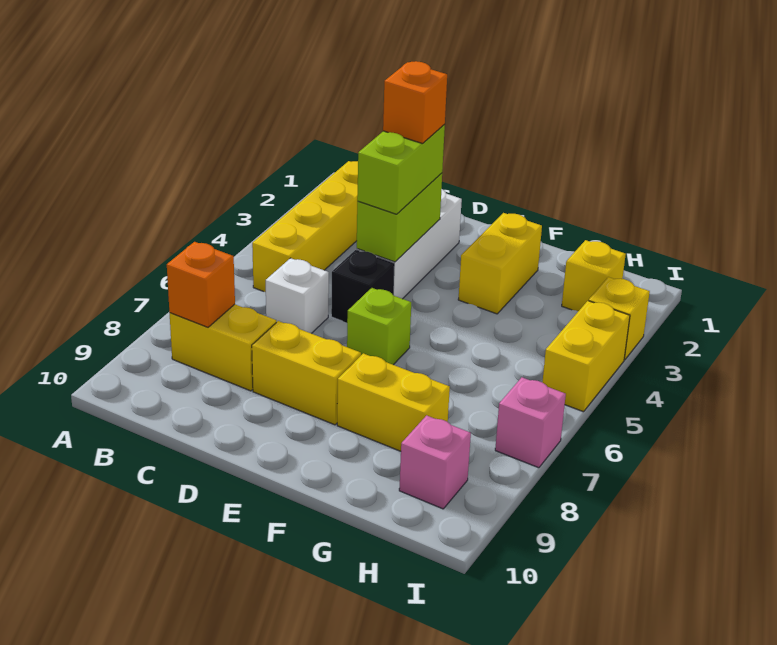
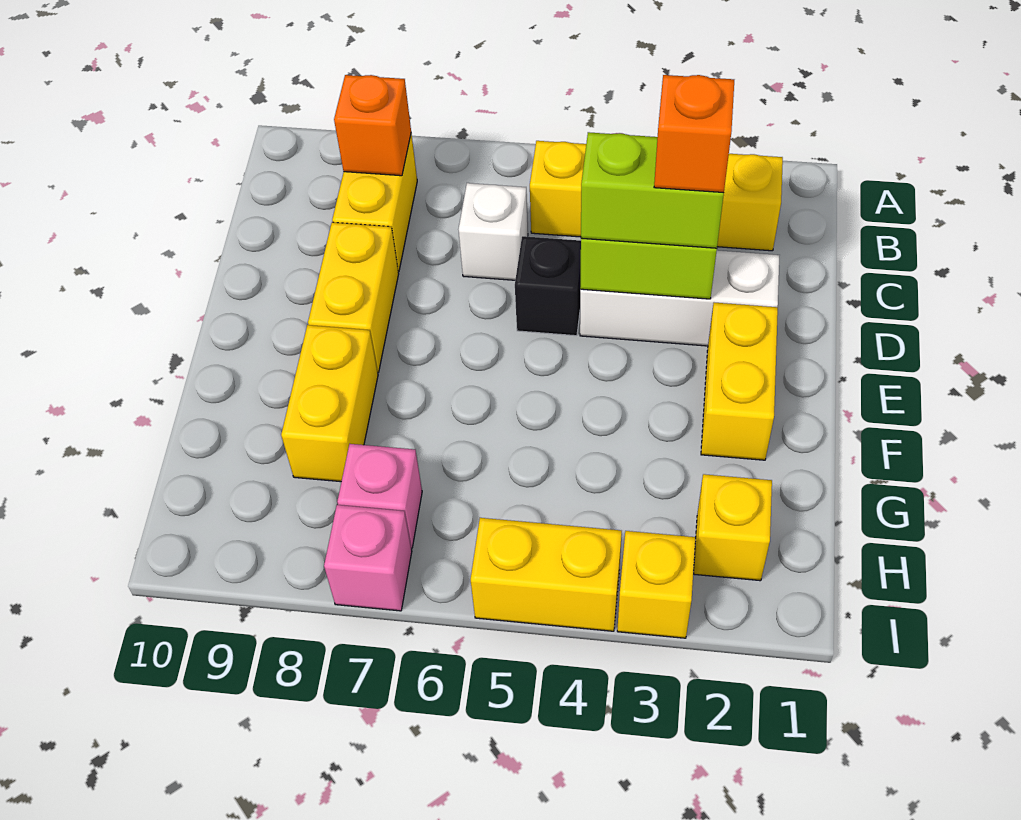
lime 1x1 brick [347,288,411,365] -> none
yellow 1x2 brick [458,213,542,314] -> yellow 1x2 brick turned to [701,303,778,460]
pink 1x1 brick [399,415,471,509] -> pink 1x1 brick moved to [337,444,422,548]

